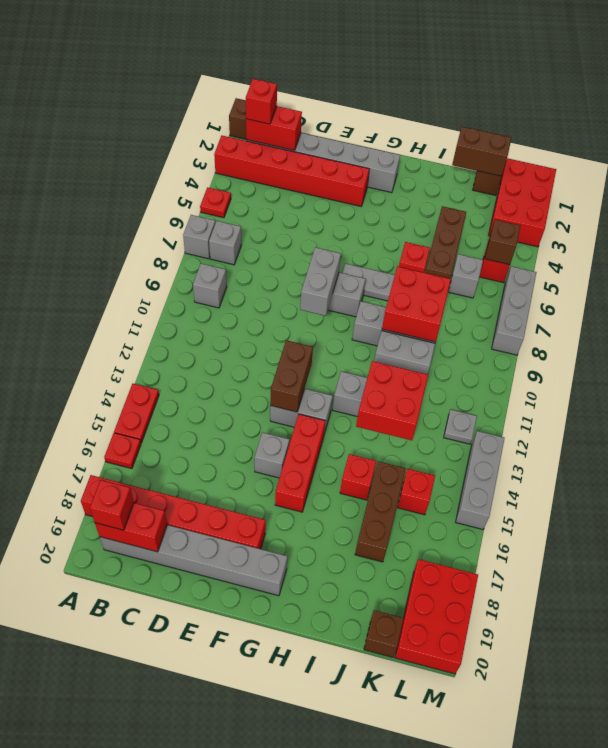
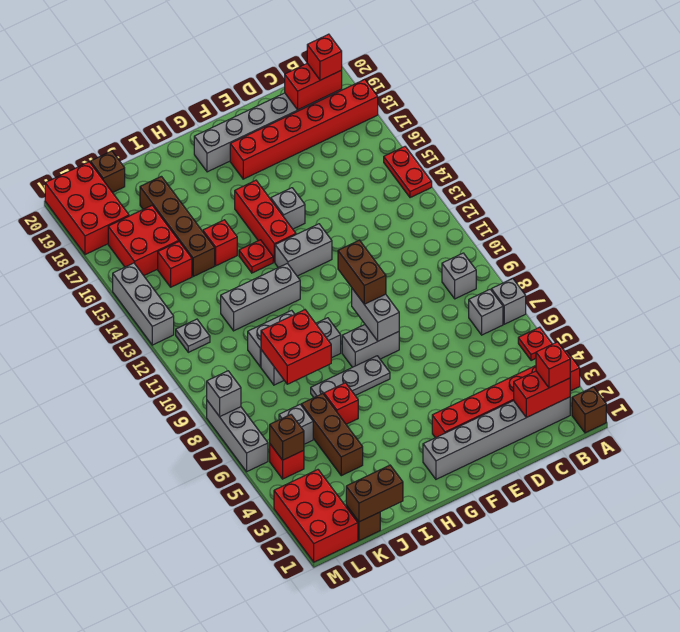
red 1x1 plate [104,433,141,469] -> red 1x1 plate moved to [239,240,273,273]
brown 1x2 brick [270,340,313,412] -> brown 1x2 brick moved to [338,240,386,304]
red 2x2 brick [356,361,428,440] -> red 2x2 brick moved to [108,205,179,276]
brown 1x3 brick [355,461,406,562] -> brown 1x4 brick [140,176,215,276]
none -> grey 1x1 brick [207,371,241,417]

